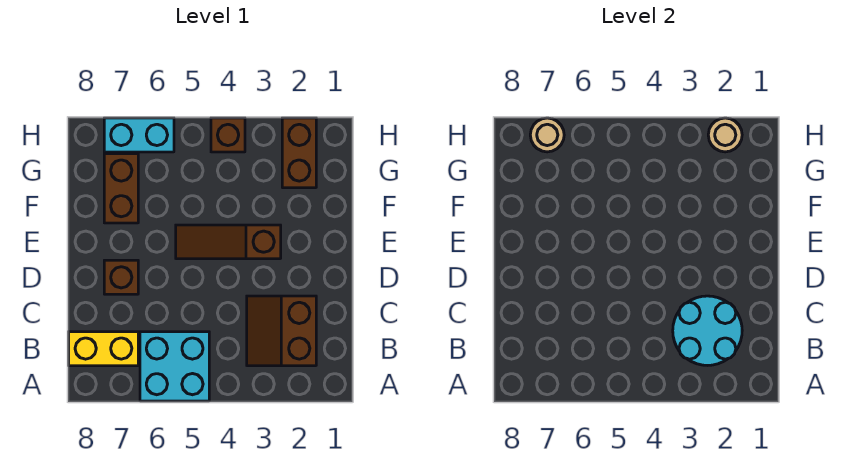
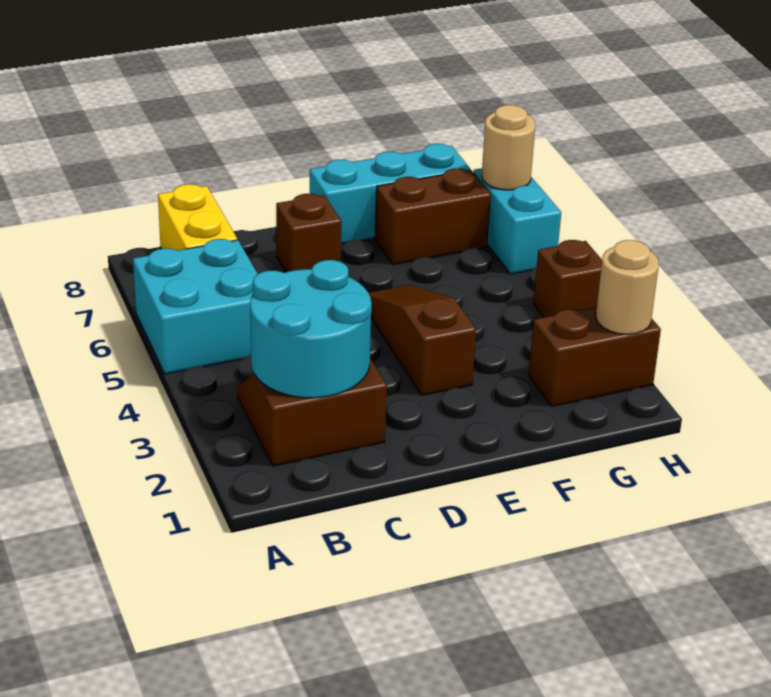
none -> cyan 1x3 brick [310,144,470,244]

